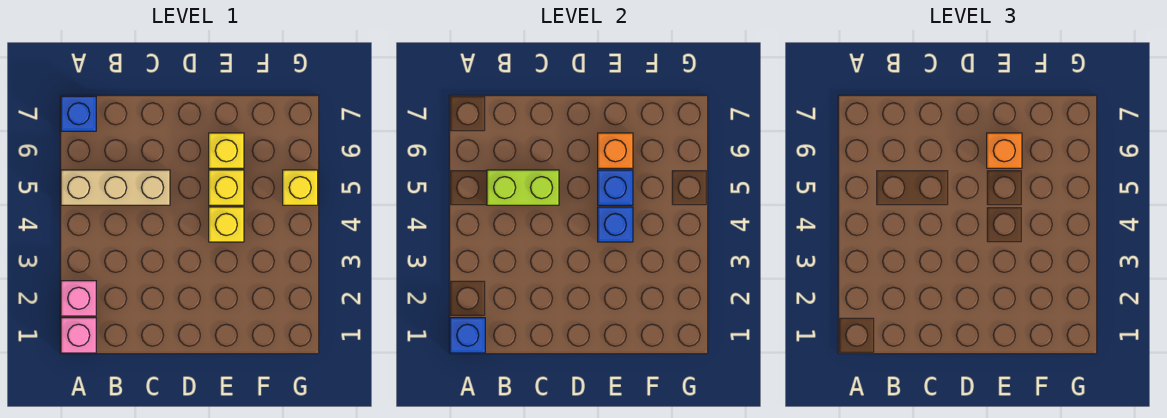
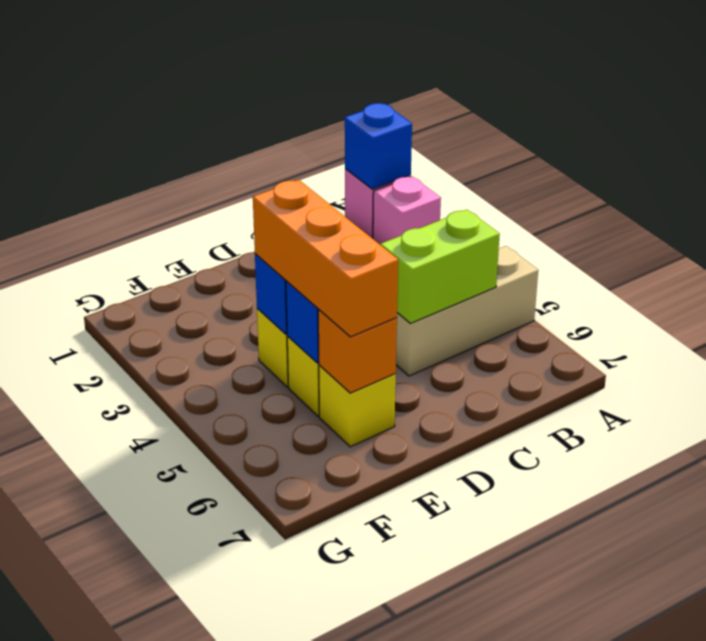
blue 1x1 brick [61,96,96,131] -> none
orange 1x1 brick [987,133,1022,168] -> orange 1x3 brick [253,180,398,337]
yellow 1x1 brick [283,170,318,205] -> none

